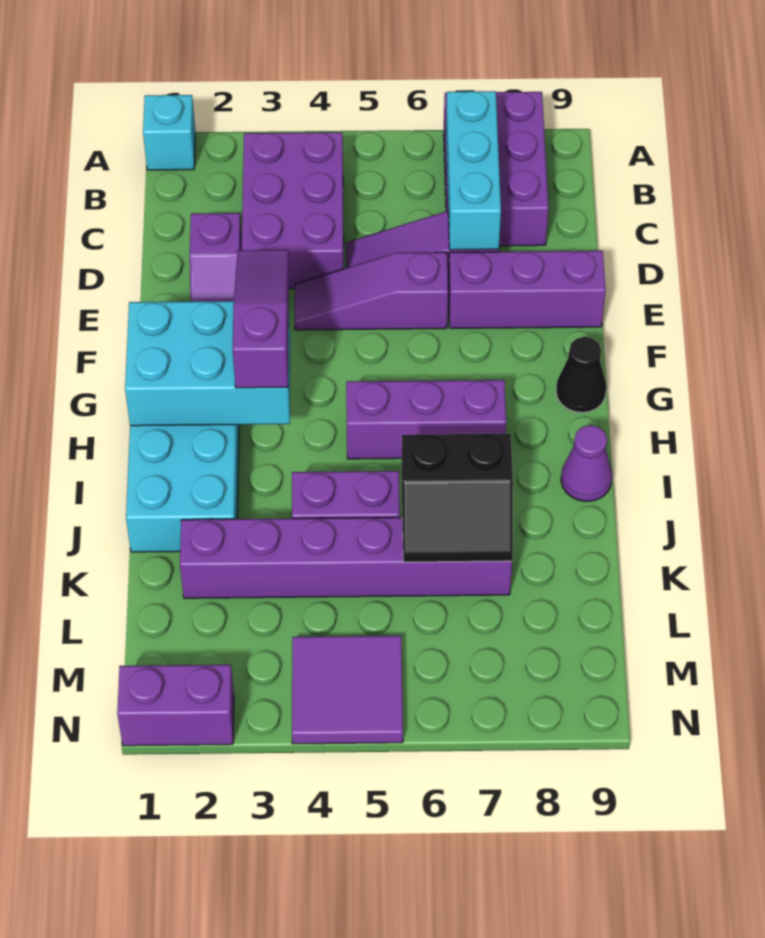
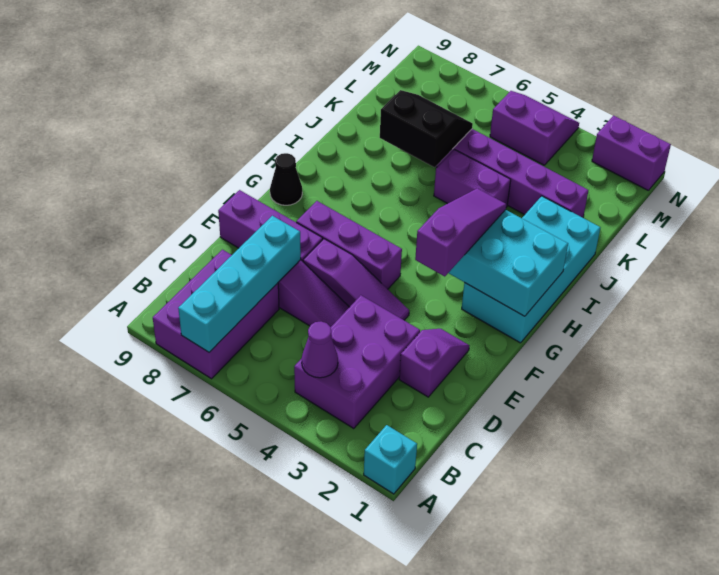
cyan 1x3 brick [446,91,501,250] -> cyan 1x4 brick [178,216,301,352]
purple 1x3 slope [233,250,289,388] -> purple 1x3 slope turned to [415,188,506,277]
purple 1x3 brick [346,380,506,459] -> purple 1x3 brick moved to [296,201,402,289]
purple 1x1 cone [561,425,612,501] -> purple 1x1 cone moved to [302,322,338,378]
purple 2x2 tile [292,636,403,744] -> purple 2x2 slope [490,91,579,165]

